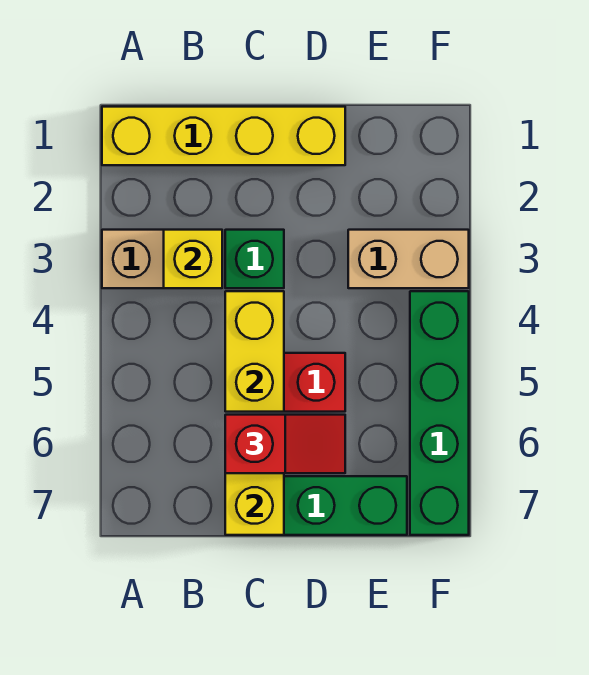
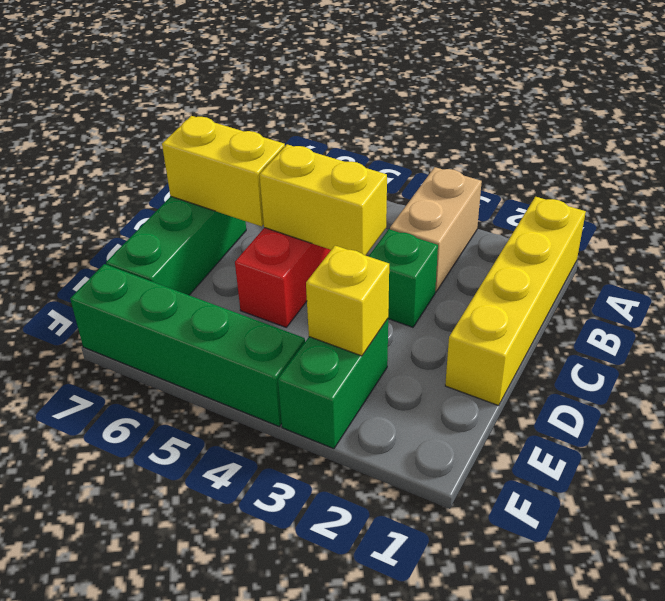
yellow 1x1 brick [164,230,222,288] -> yellow 1x1 brick moved to [306,246,389,356]
red 1x2 slope [225,415,345,473] -> none
tan 1x2 brick [348,230,469,288] -> green 1x2 brick [278,319,388,449]

